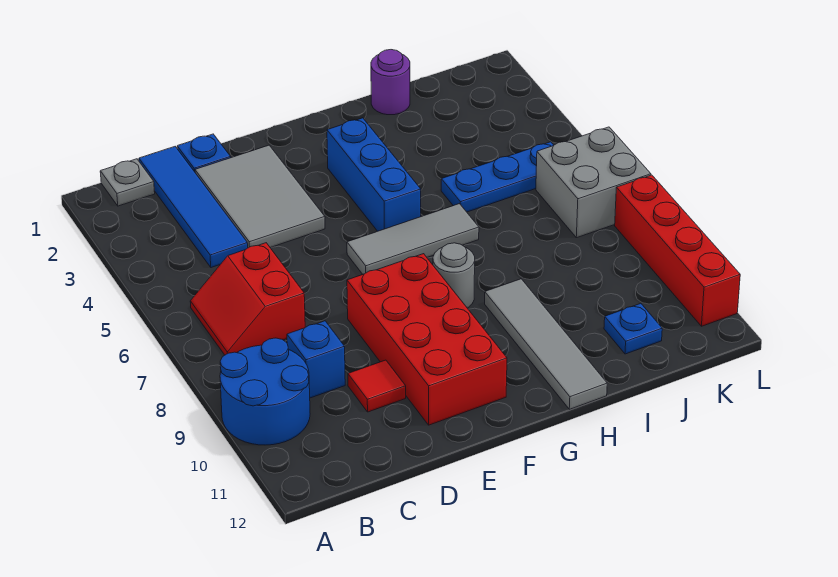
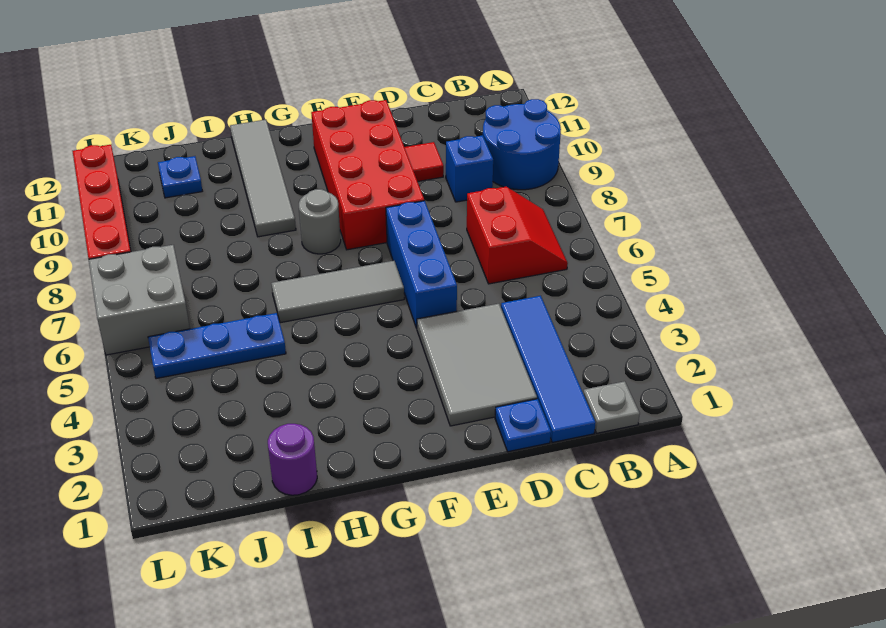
blue 1x3 brick [327,118,421,231] -> blue 1x3 brick moved to [386,201,457,328]

